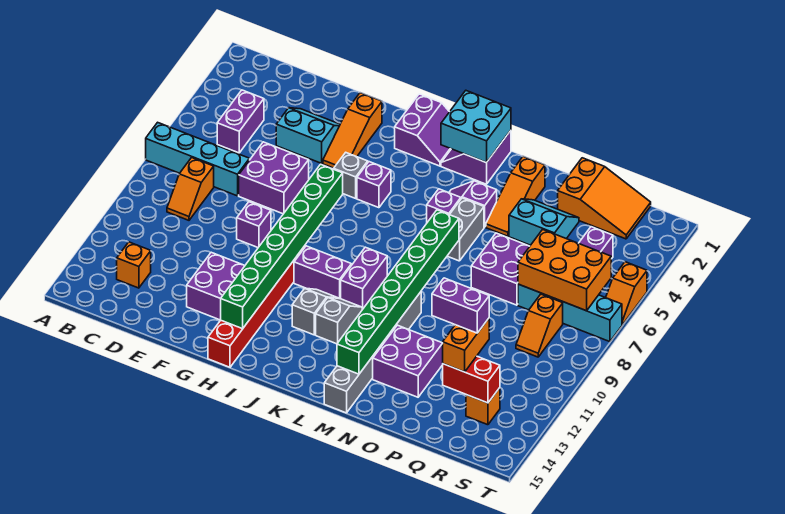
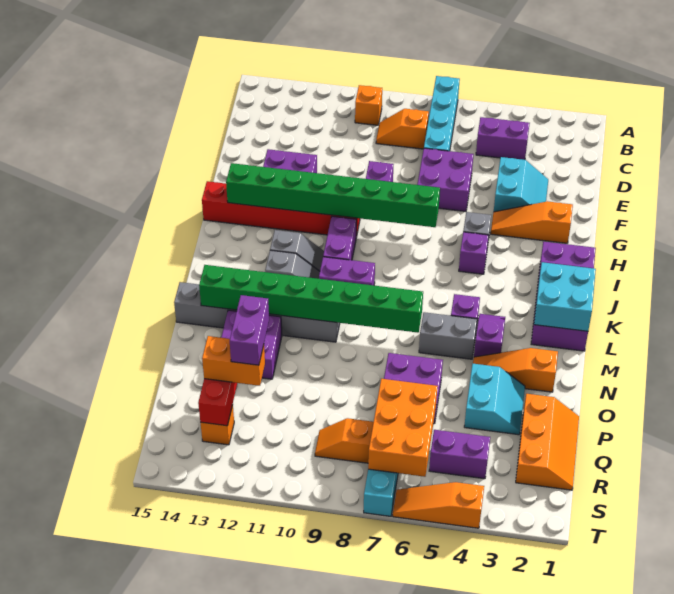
orange 1x1 brick [117,242,151,288] -> orange 1x1 brick moved to [355,85,382,125]
orange 2x3 slope [558,158,651,239] -> orange 2x3 slope turned to [516,394,579,490]
orange 1x2 slope [606,262,647,325] -> orange 1x3 slope [393,482,484,528]

